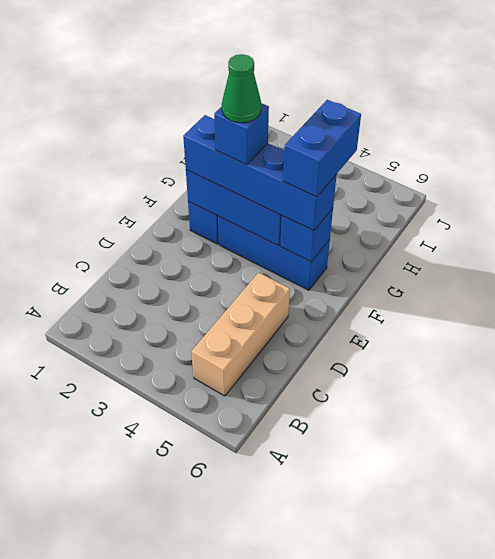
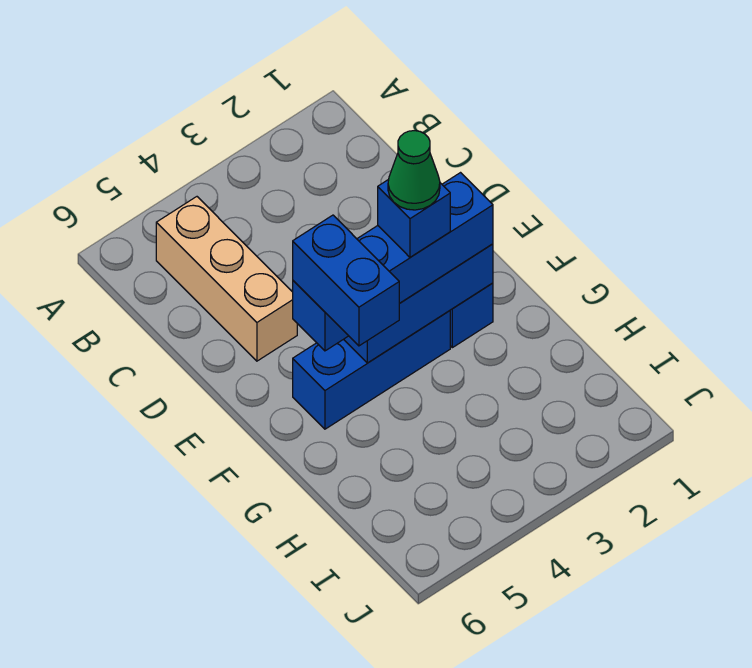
blue 1x1 brick [280,209,333,262] -> none

